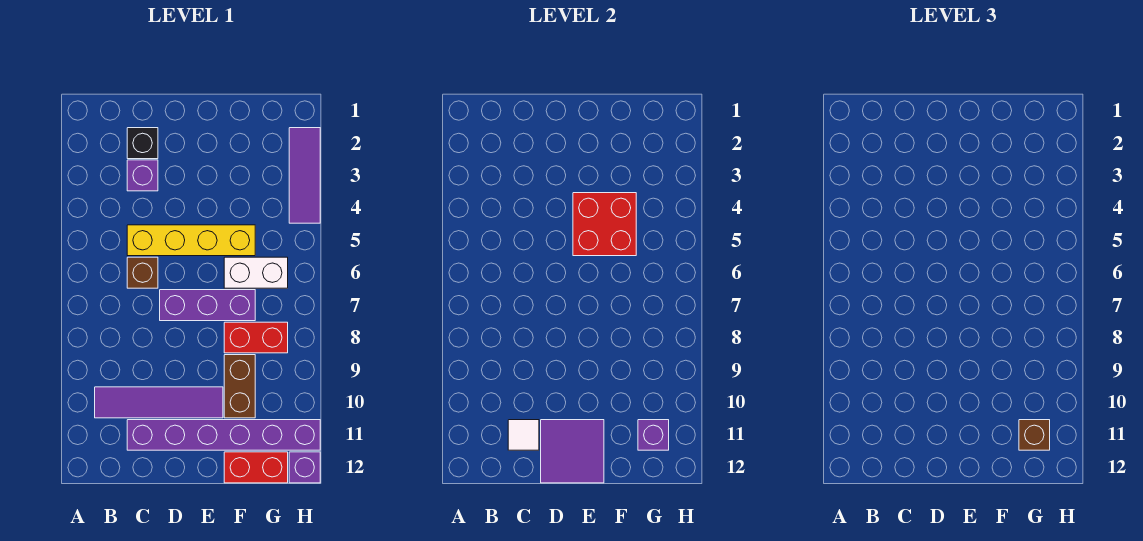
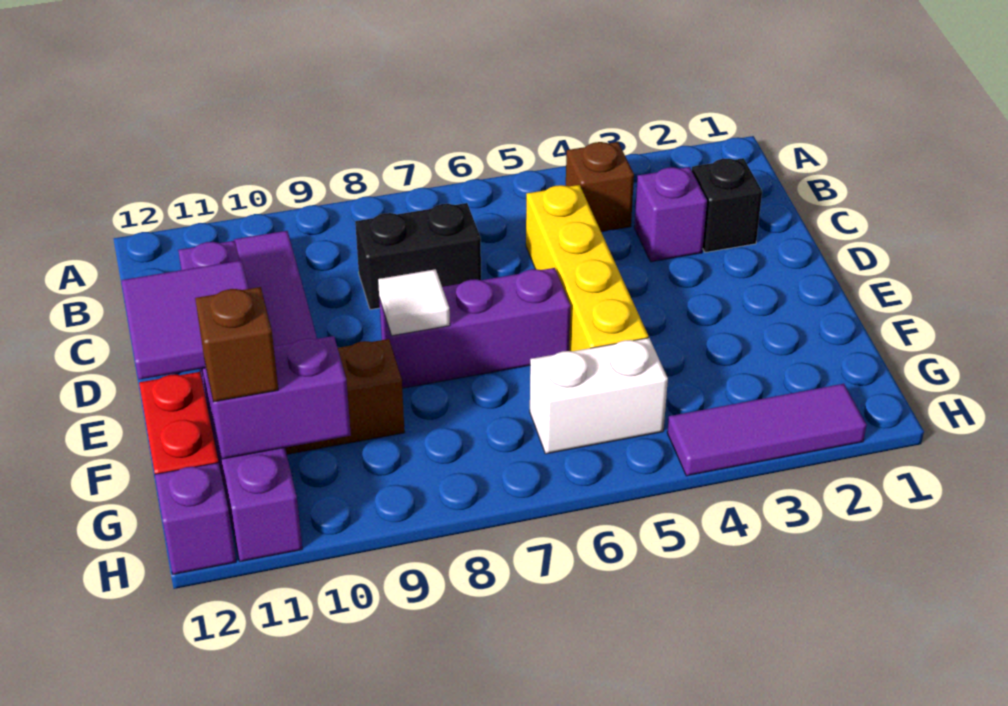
brown 1x1 brick [127,257,158,288] -> brown 1x1 brick moved to [566,142,634,232]
none -> black 1x2 brick [355,203,481,310]
white 1x1 tile [508,420,539,450] -> white 1x1 tile moved to [378,269,450,336]
purple 1x3 brick [160,290,255,321] -> purple 1x3 brick turned to [379,268,571,388]
red 2x2 brick [573,193,636,256] -> none
white 1x2 brick [224,257,288,288] -> white 1x2 brick turned to [530,338,668,454]
red 1x2 brick [224,322,288,353] -> none
purple 1x1 brick [638,420,669,450] -> purple 1x2 brick [204,336,351,459]

